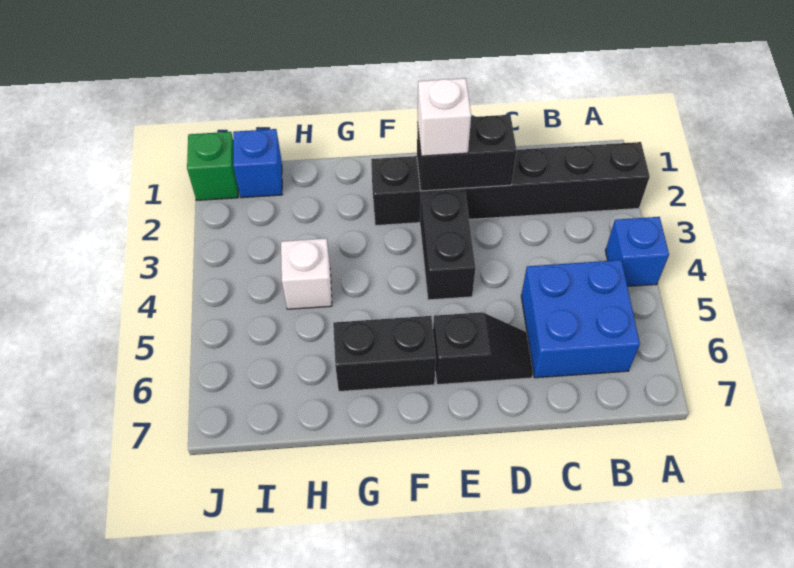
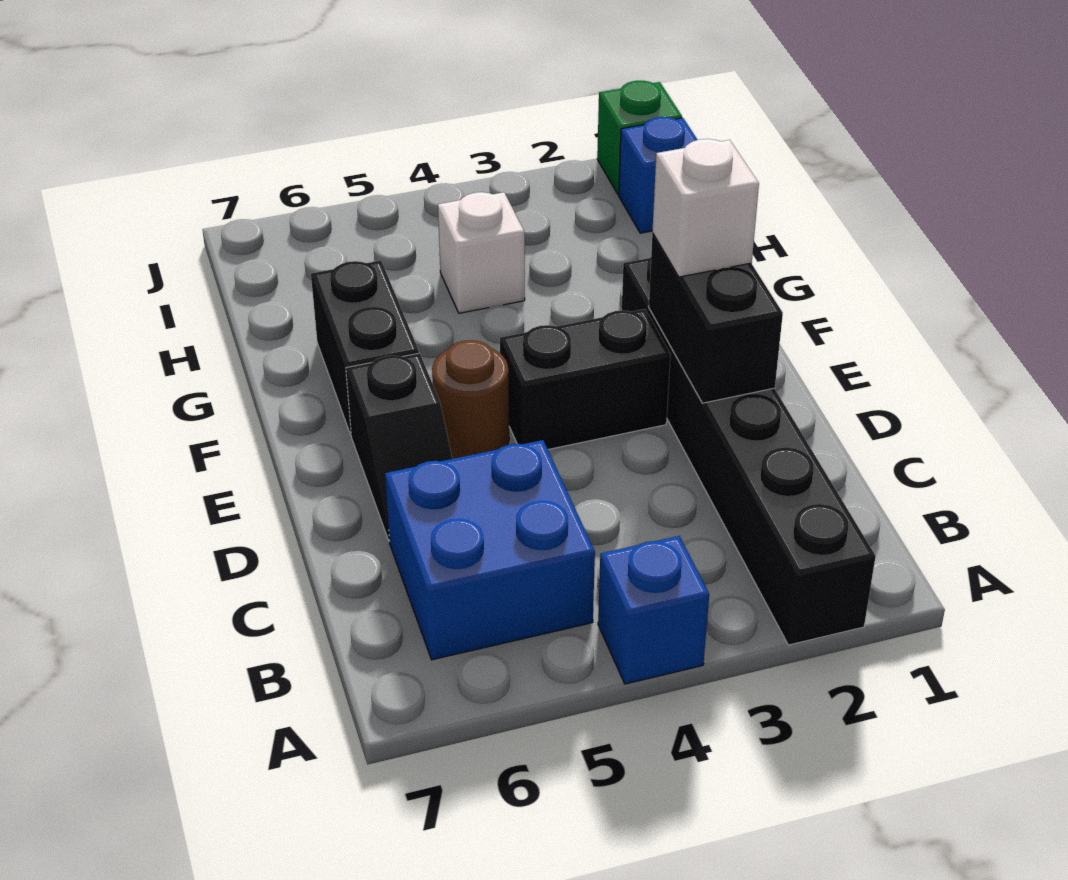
none -> brown 1x1 round brick [432,340,509,459]

